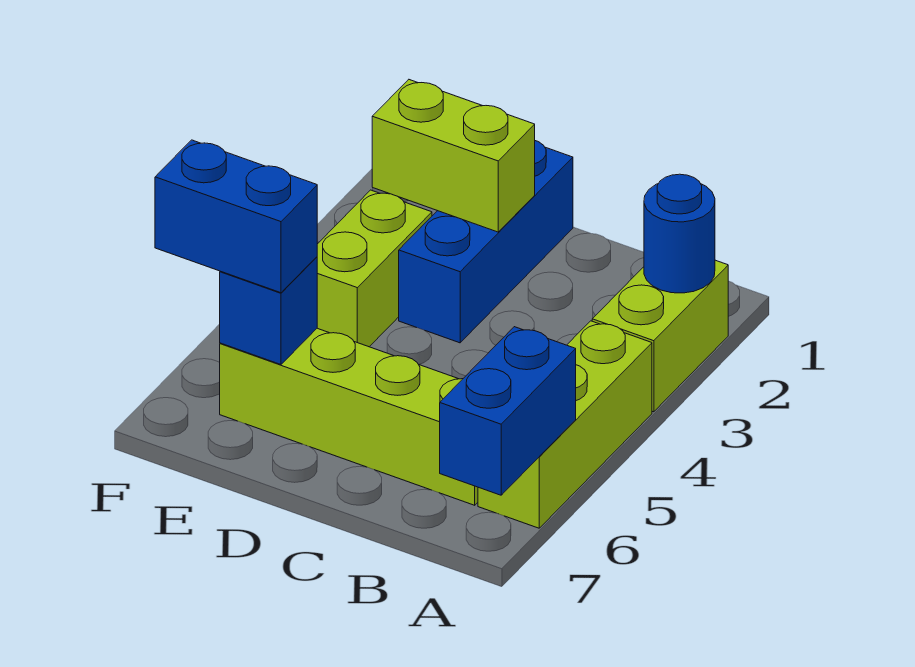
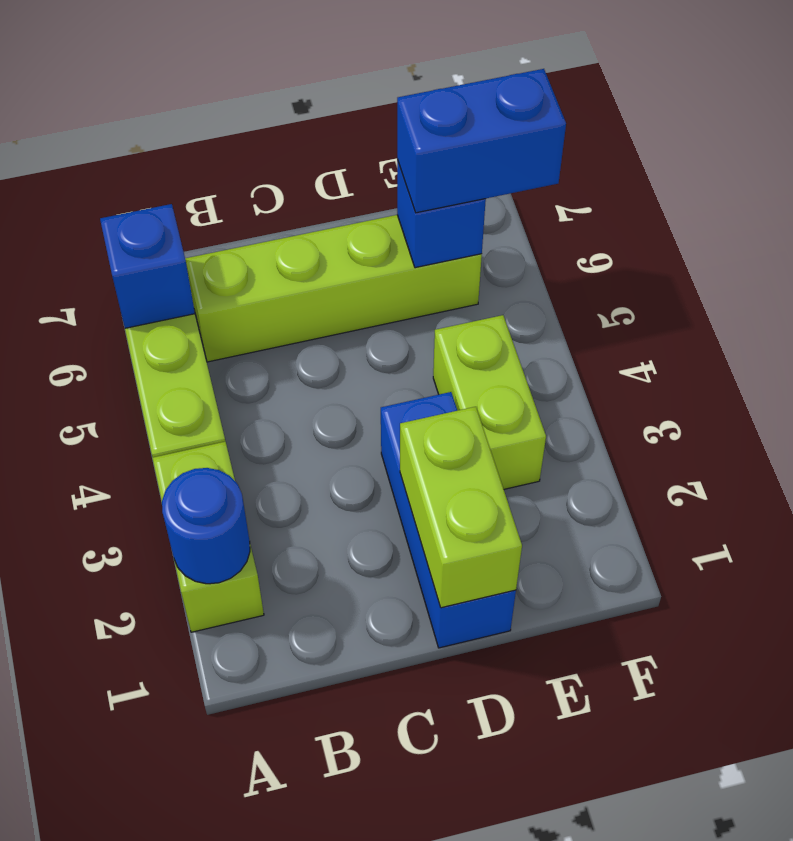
blue 1x2 brick [440,327,576,495] -> blue 1x1 brick [100,204,195,328]
lime 1x2 brick [372,80,535,232] -> lime 1x2 brick turned to [400,407,522,608]

